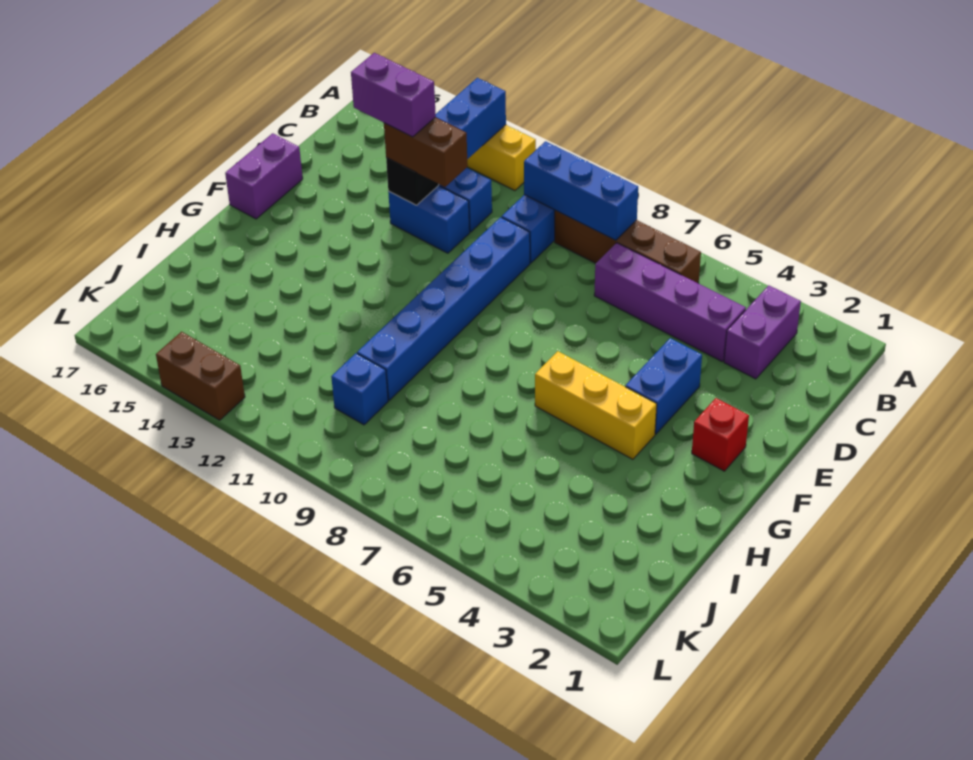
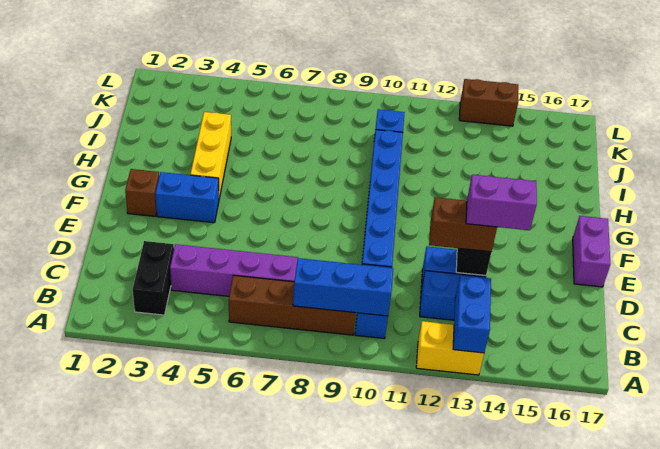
purple 1x2 brick [724,285,801,379] -> black 1x2 brick [133,241,174,315]
blue 1x2 brick [625,338,702,434] -> blue 1x2 brick turned to [155,172,219,223]
red 1x1 brick [692,398,749,471] -> brown 1x1 brick [125,169,159,216]
yellow 1x3 brick [535,351,657,459] -> yellow 1x3 brick turned to [190,112,231,198]

